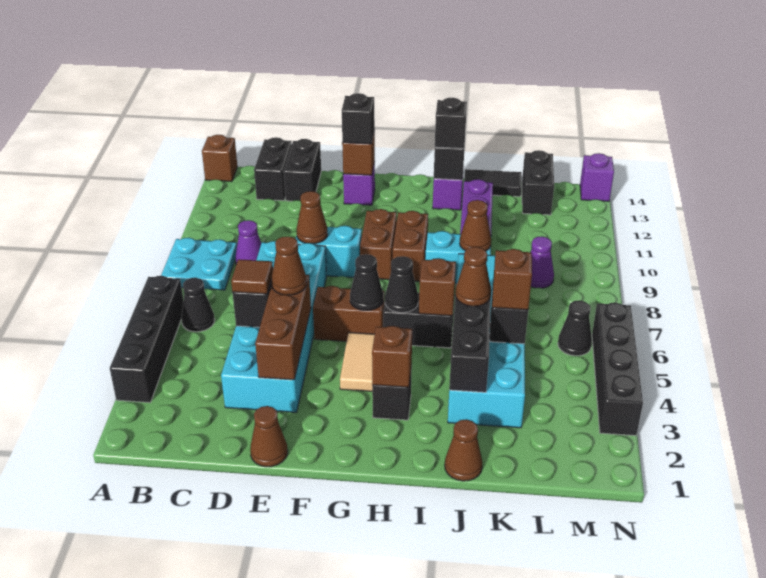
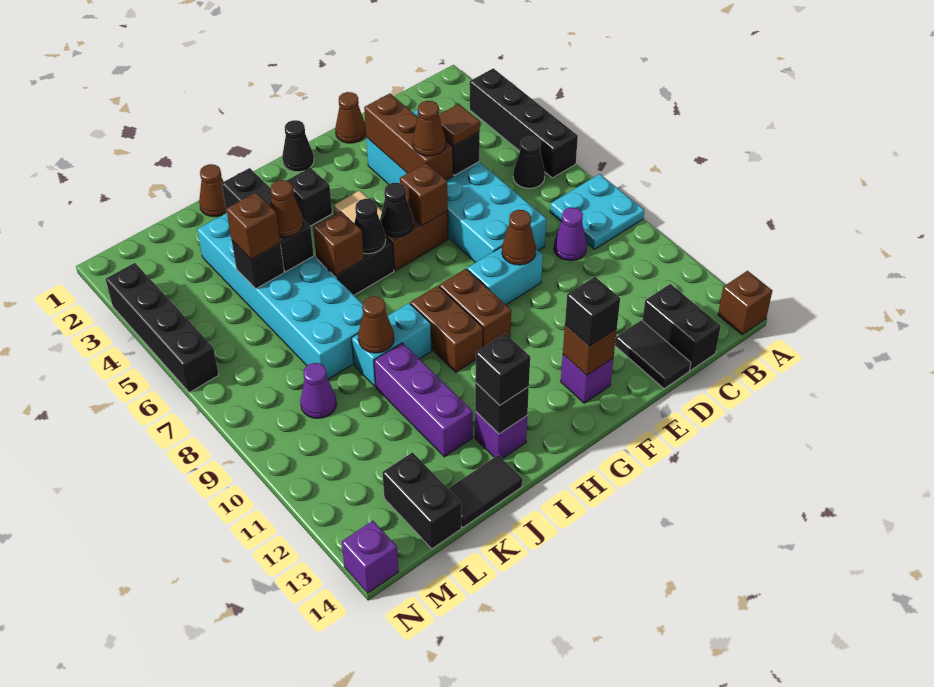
black 1x2 brick [284,139,321,201] -> black 1x2 tile [615,320,691,389]
brown 1x1 brick [372,326,412,387] -> brown 1x1 brick moved to [400,163,448,226]
black 1x1 cone [558,300,592,356] -> black 1x1 cone moved to [282,120,314,172]

